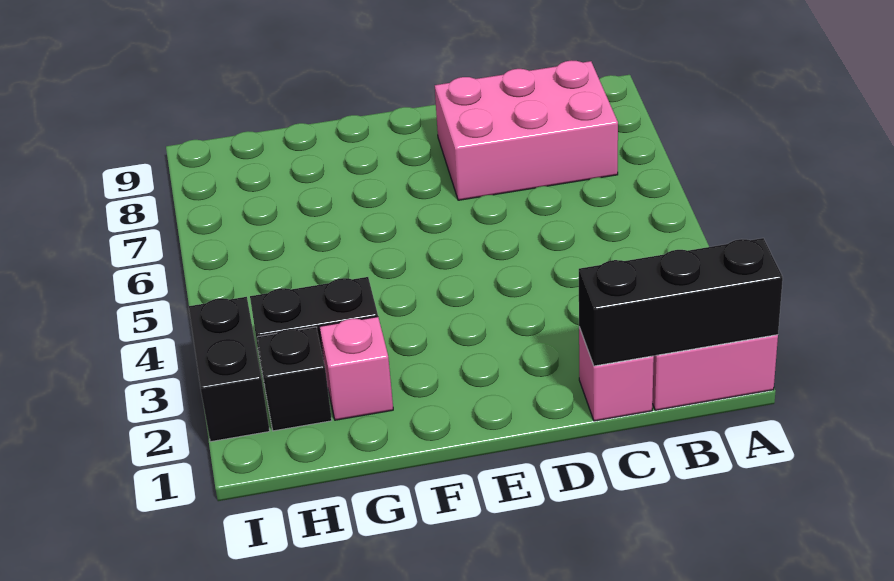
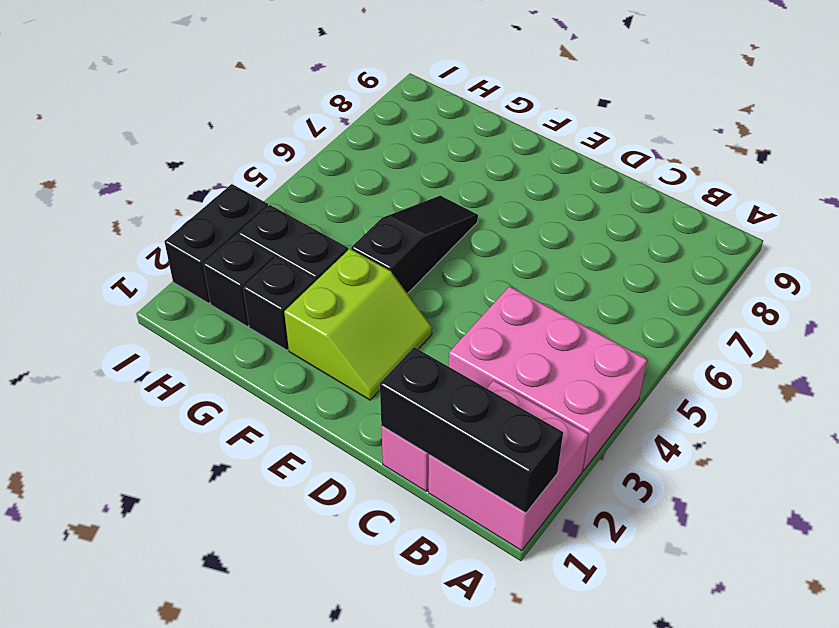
pink 2x3 brick [435,60,618,200] -> pink 2x3 brick moved to [449,286,647,471]
none -> lime 2x2 slope [284,249,432,400]
none -> black 1x3 slope [351,196,478,294]
pink 1x1 brick [320,317,393,420] -> black 1x1 brick [243,257,315,350]

